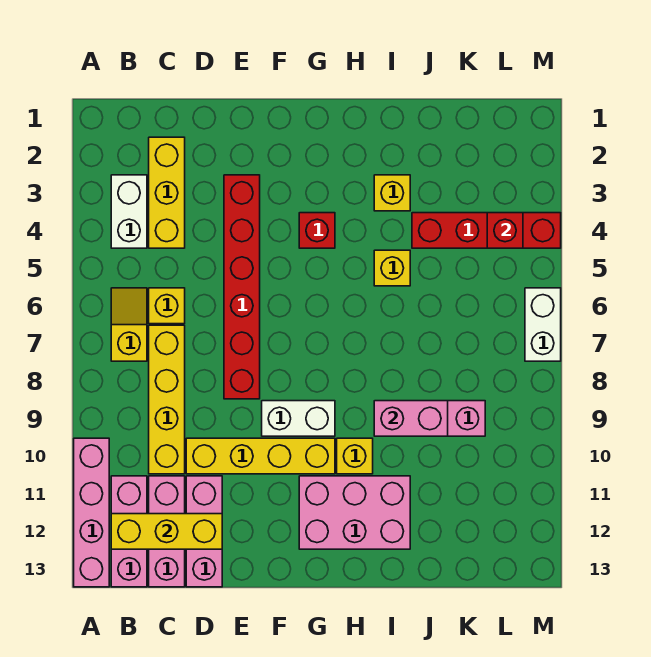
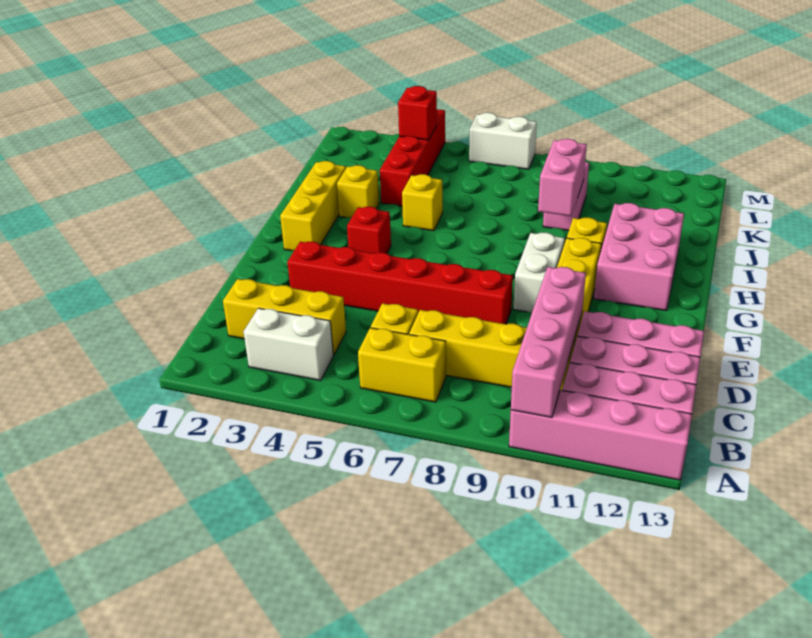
none -> pink 1x4 brick [511,267,586,417]
yellow 1x2 slope [111,288,147,361] -> yellow 1x2 brick [358,328,446,402]
yellow 1x3 brick [111,514,222,549] -> yellow 1x3 brick moved to [280,161,346,251]

